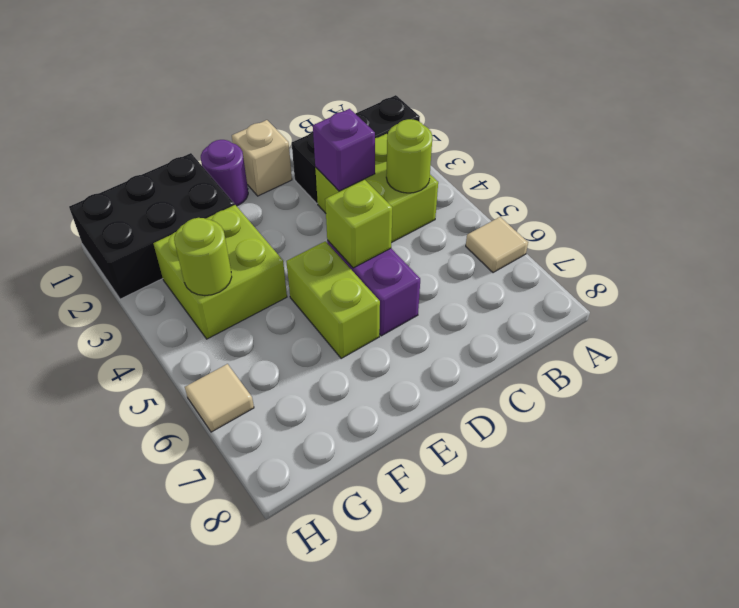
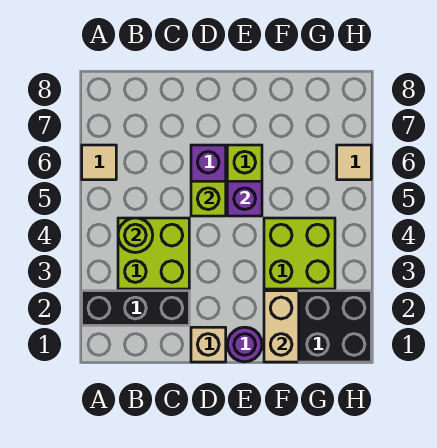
purple 1x1 brick [313,109,375,191] -> purple 1x1 brick moved to [227,181,262,216]
none -> tan 1x2 brick [264,291,299,362]
lime 1x1 round brick [174,218,232,296] -> none

